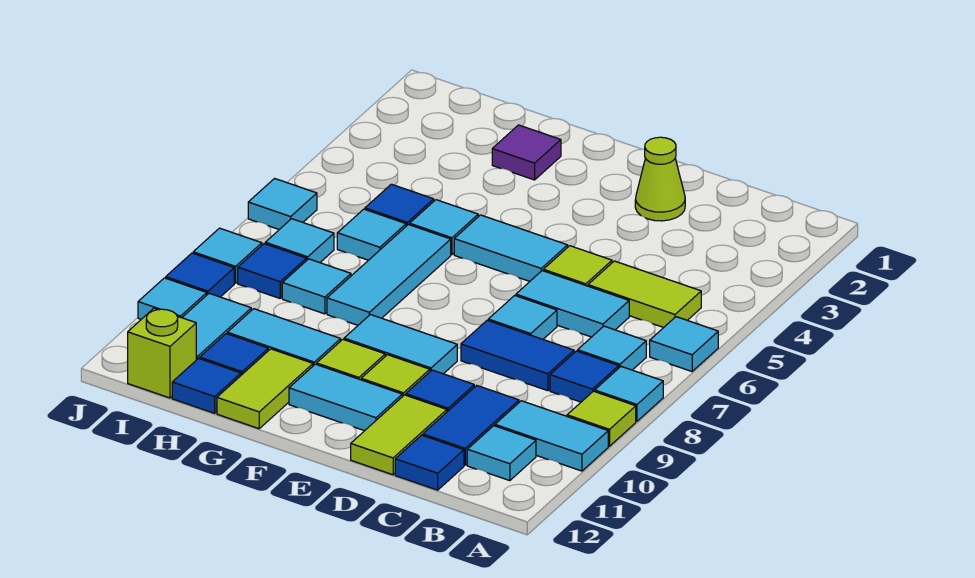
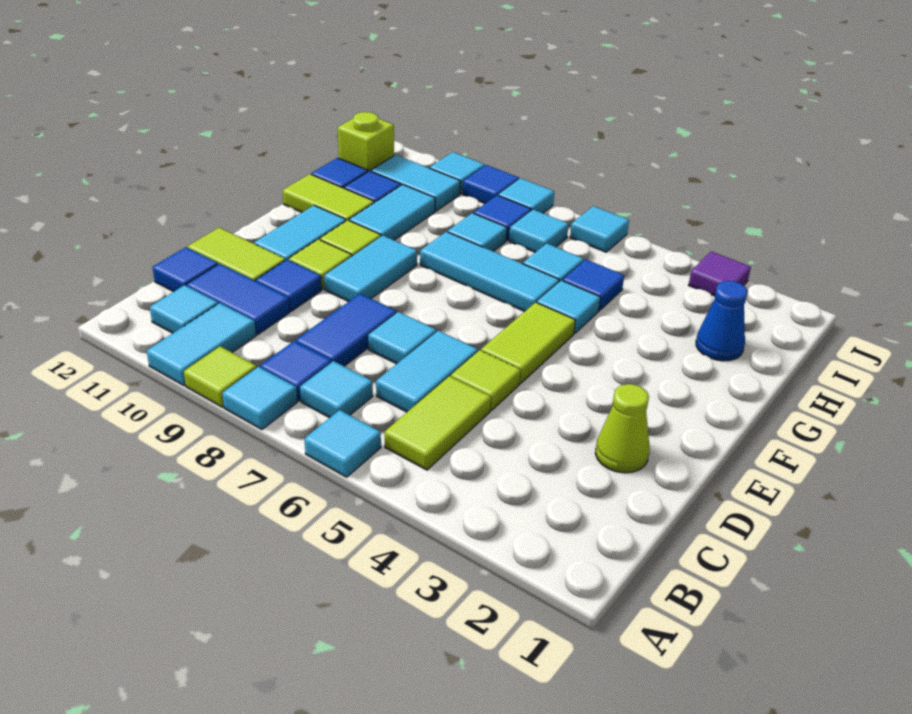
cyan 1x2 tile [454,215,568,281] -> lime 1x2 tile [481,302,575,383]
purple 1x1 tile [492,125,561,180] -> purple 1x1 tile moved to [689,251,751,296]
none -> blue 1x1 cone [696,281,748,361]

